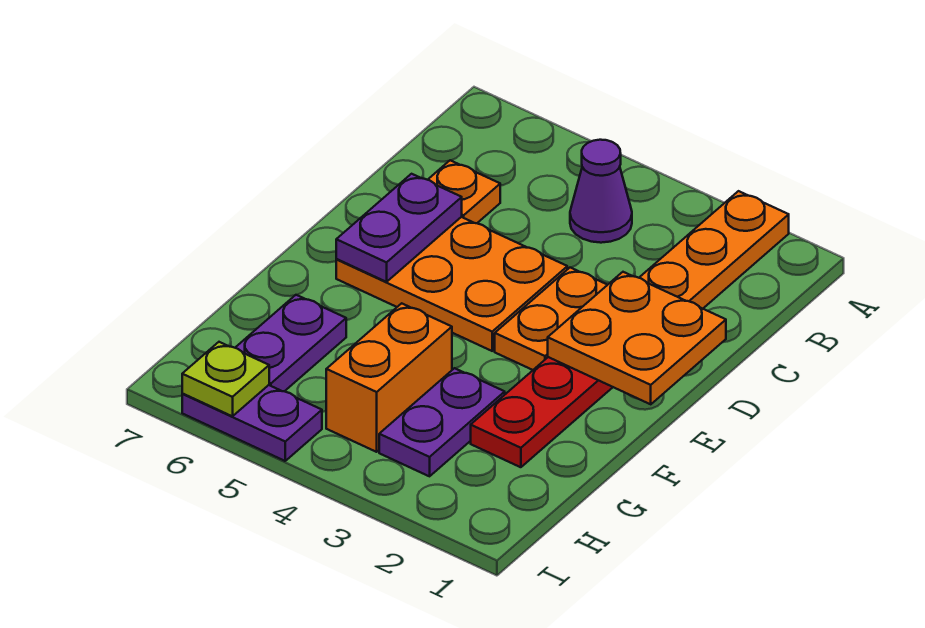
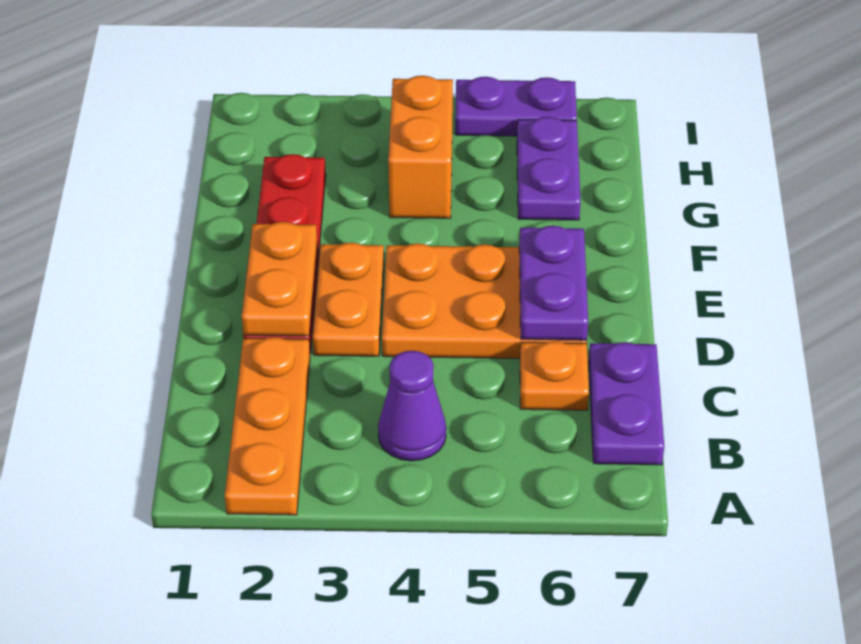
orange 2x2 plate [548,272,726,404] -> orange 1x2 plate [242,222,317,336]
purple 1x2 plate [379,368,505,476] -> purple 1x2 plate moved to [589,342,664,465]
lime 1x1 plate [182,342,269,416] -> none

